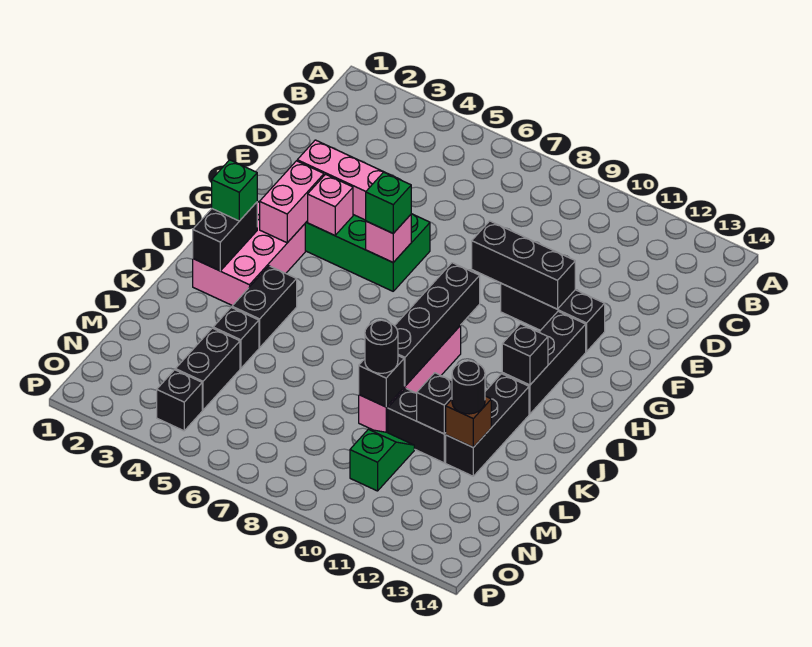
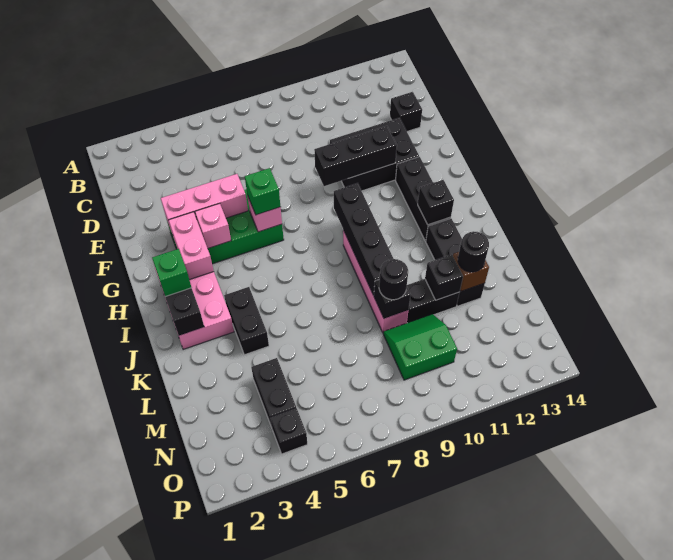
black 1x3 brick [501,283,605,352] -> black 2x3 brick [330,118,419,191]
black 1x1 brick [213,307,259,368] -> black 1x1 brick moved to [390,92,422,131]
green 1x2 slope [350,429,414,491] -> green 2x2 slope [383,314,457,380]

